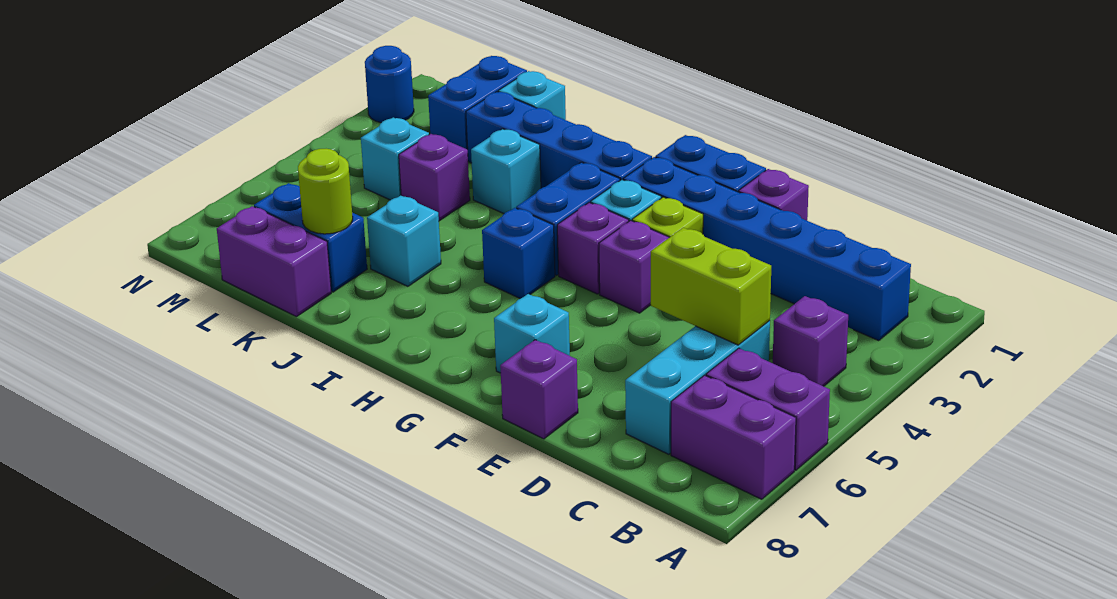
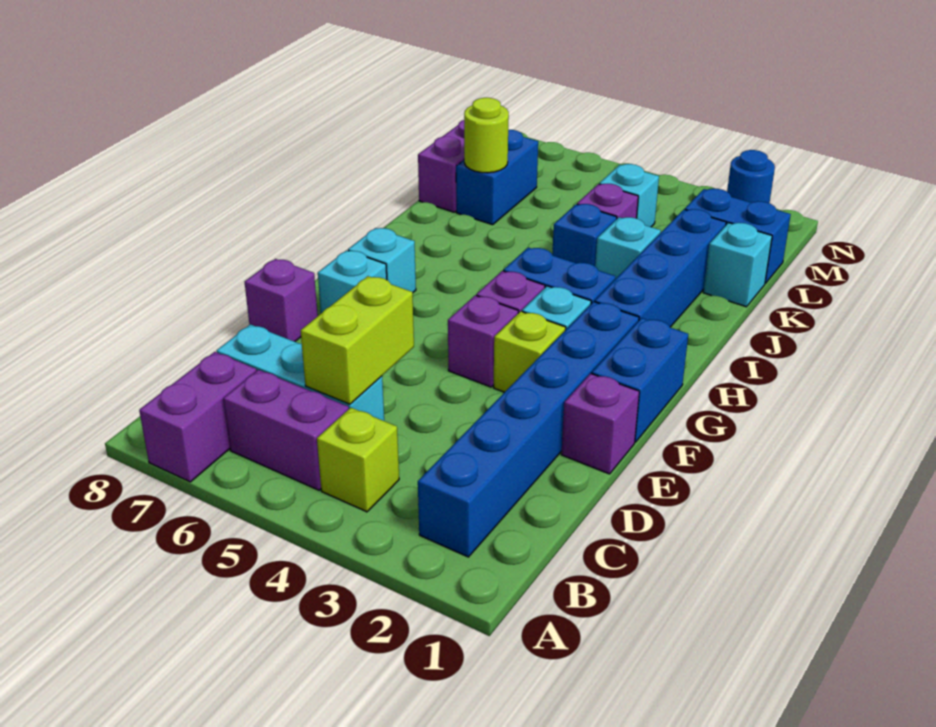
purple 1x2 brick [706,348,830,470] -> purple 1x2 brick turned to [223,370,349,490]
purple 1x1 brick [773,296,848,386] -> lime 1x1 brick [317,408,399,512]
blue 1x1 brick [482,208,555,299] -> blue 1x1 brick moved to [552,204,617,266]
cyan 1x1 brick [367,195,441,286] -> cyan 1x1 brick moved to [348,228,416,292]

